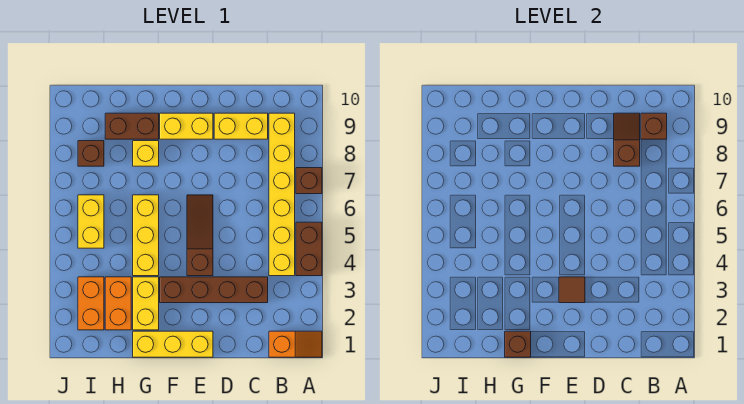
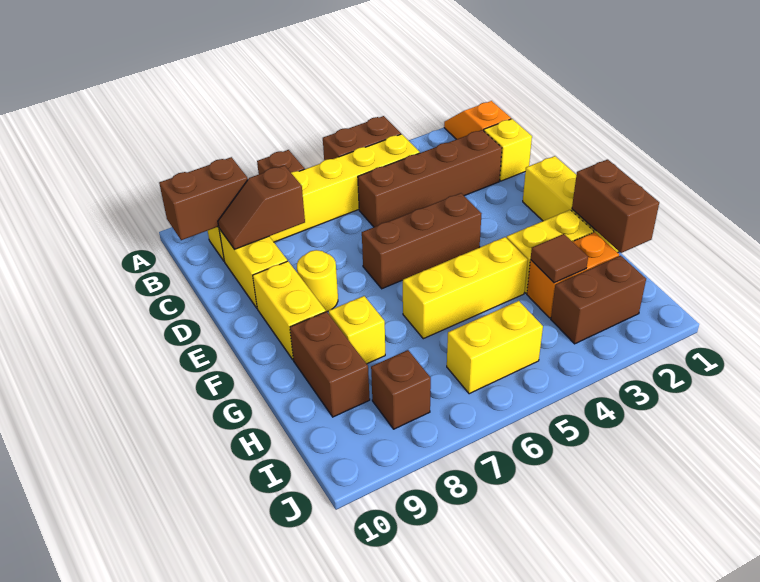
brown 1x1 brick [641,113,667,139] -> brown 1x2 brick [159,157,248,240]
none -> yellow 1x1 brick [484,119,532,181]
brown 1x4 brick [160,277,268,303] -> brown 1x4 brick turned to [358,130,502,227]
brown 1x1 tile [559,277,585,303] -> brown 1x1 tile moved to [531,234,588,283]
brown 1x3 slope [187,195,213,276] -> brown 1x3 brick [362,193,481,289]
none -> yellow 1x1 round brick [297,250,338,312]
brown 1x1 brick [505,331,531,357] -> brown 1x2 brick [572,160,659,253]
orange 1x2 brick [78,277,104,330] -> brown 1x2 brick [551,256,646,344]

